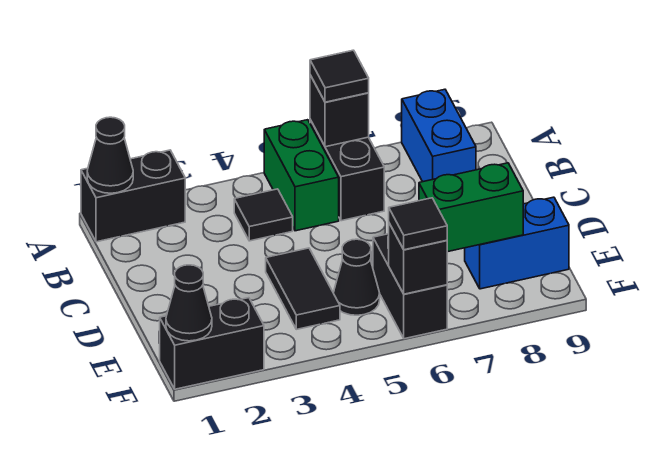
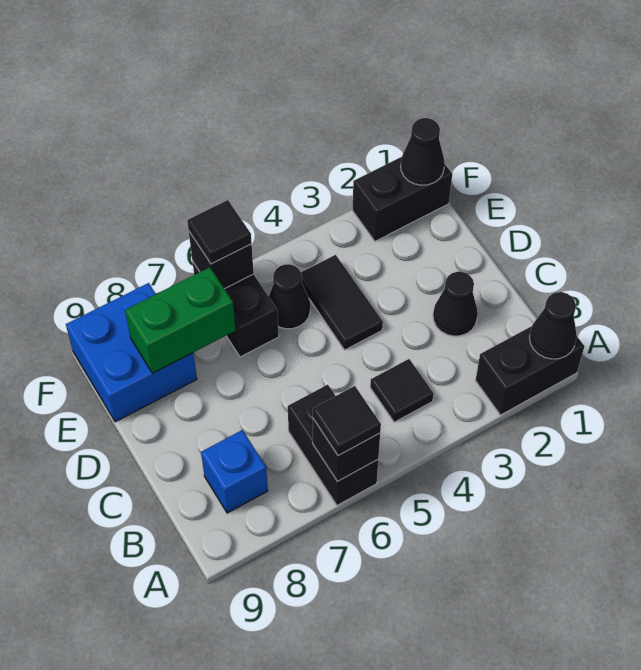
green 1x2 brick [264,120,339,231] -> none
blue 1x2 brick [402,89,476,182] -> blue 1x1 brick [201,430,268,513]
none -> black 1x1 cone [433,272,478,336]
blue 1x2 brick [465,197,569,289] -> blue 2x2 brick [66,283,197,422]

